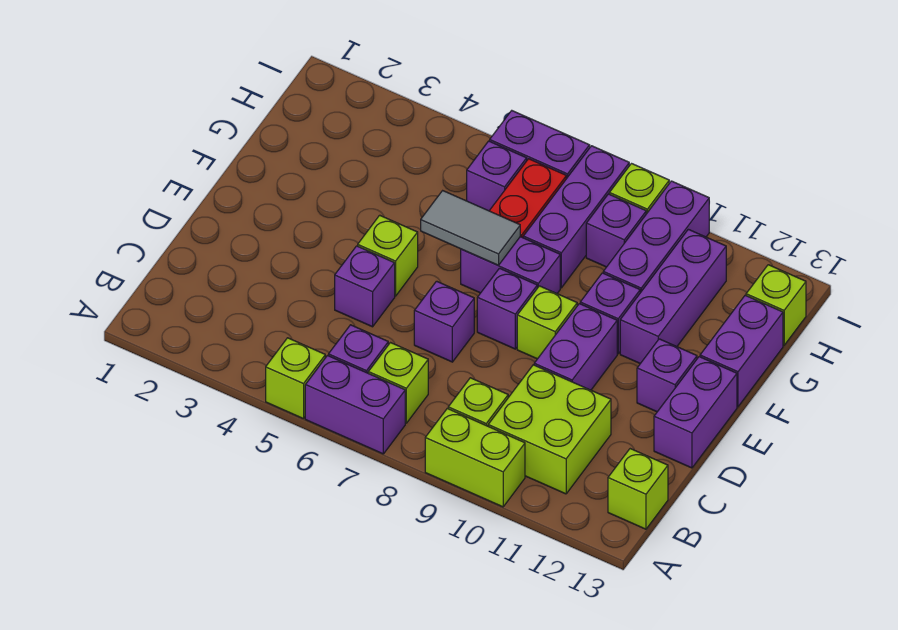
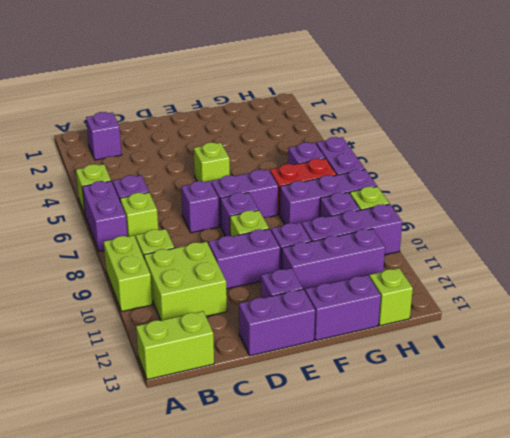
lime 1x1 brick [608,449,668,529] -> lime 1x2 brick [136,311,214,380]
purple 1x1 brick [335,246,395,327] -> purple 1x1 brick moved to [86,112,122,160]
grey 1x2 tile [421,191,520,265] -> none
purple 1x2 brick [461,237,560,293] -> purple 1x2 brick turned to [211,170,278,227]

